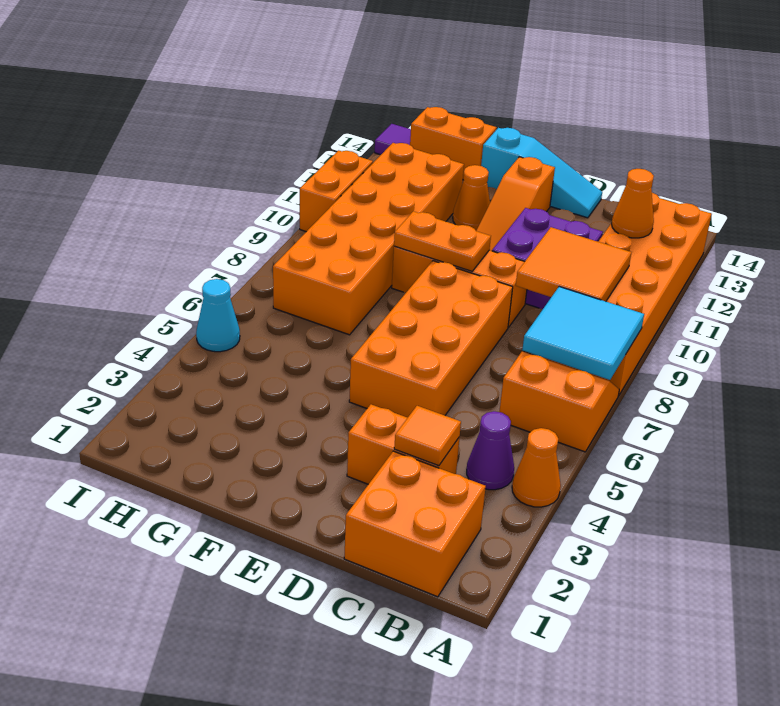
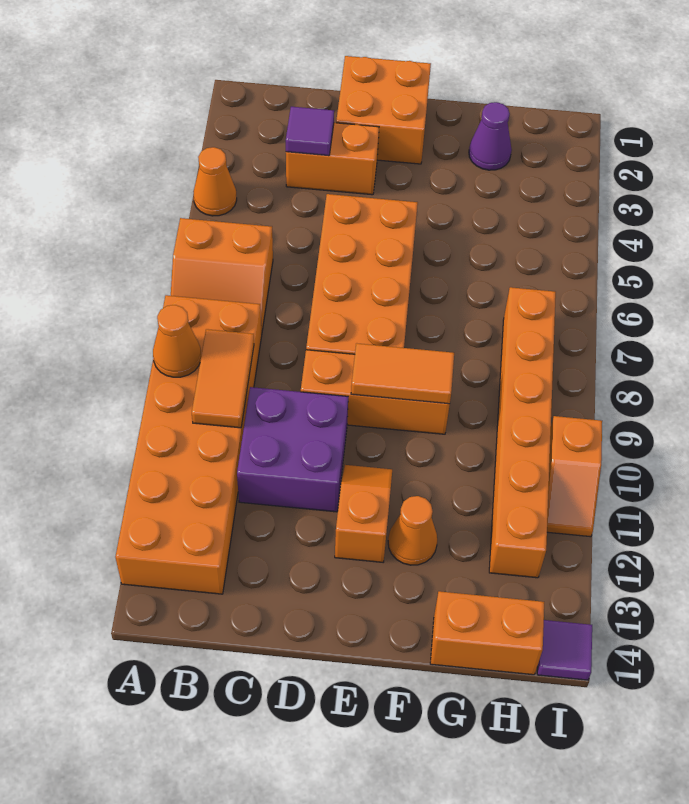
cyan 2x2 tile [522,287,644,380] -> none
orange 2x2 brick [344,451,486,597] -> orange 2x2 brick moved to [336,56,431,164]
purple 1x1 cone [467,411,514,490] -> purple 1x1 cone moved to [469,102,512,170]
orange 2x2 tile [516,227,631,301] -> orange 1x2 tile [192,329,254,428]
orange 1x1 cone [612,169,654,238] -> orange 1x1 cone moved to [153,305,201,377]
orange 1x1 tile [394,406,461,466] -> purple 1x1 tile [286,107,334,156]
cyan 1x3 slope [481,128,602,218] -> none
orange 1x2 plate [394,211,491,271] -> orange 1x2 tile [351,343,454,404]
orange 1x3 slope [476,157,555,251] -> orange 1x2 slope [335,465,392,562]
orange 2x6 brick [273,143,464,335] -> orange 1x6 brick [489,287,556,578]
cyan 1x1 cone [196,279,240,352] -> none
orange 1x2 brick [300,150,373,232] -> orange 1x2 slope [547,416,602,537]

